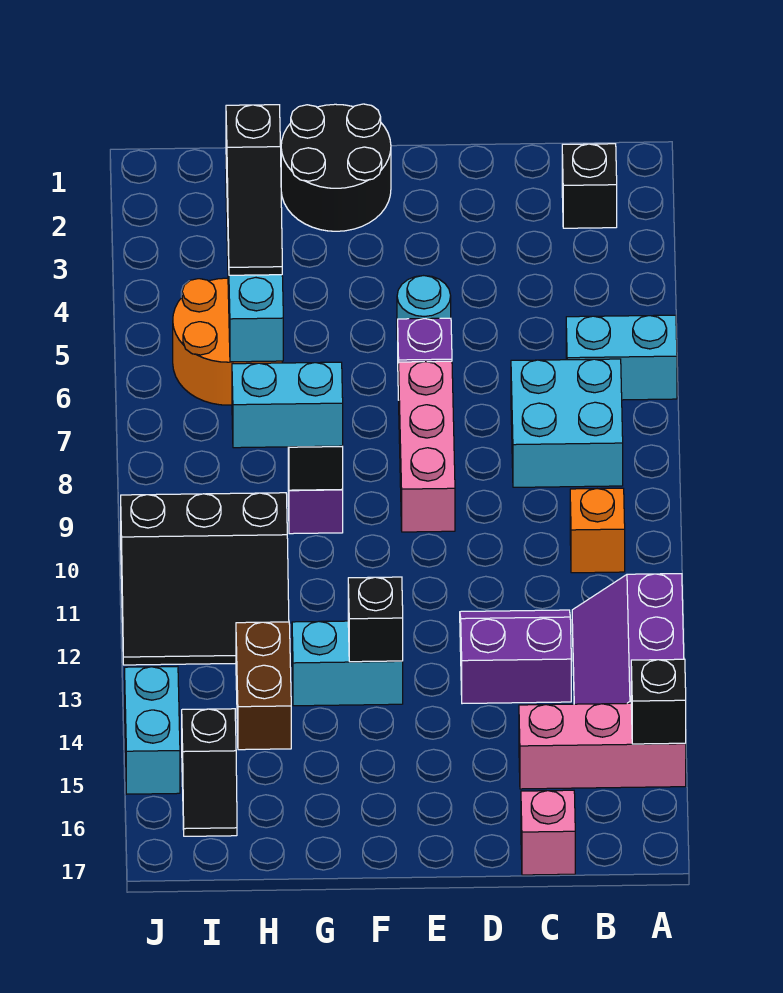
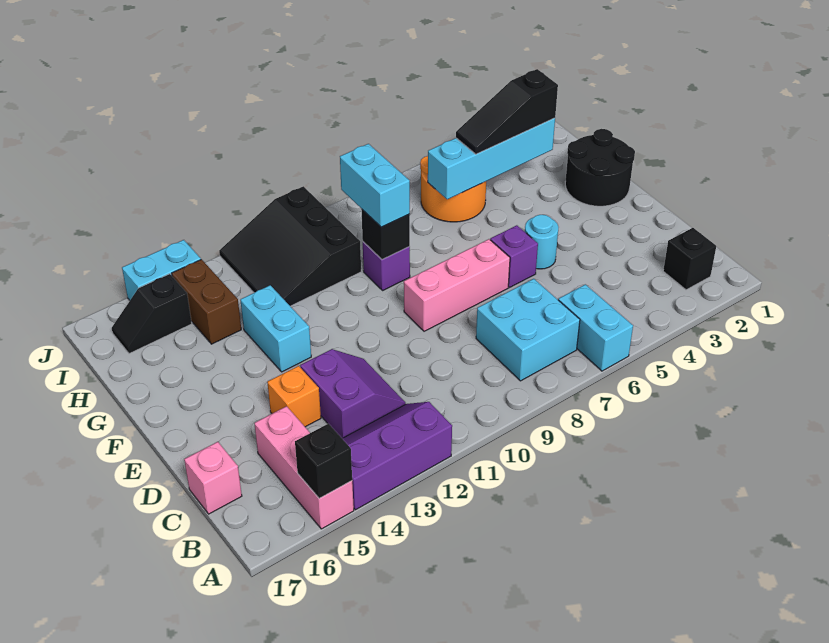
orange 1x1 brick [570,488,625,573] -> orange 1x1 brick moved to [267,366,321,427]
black 1x1 brick [348,577,403,662] -> none
brown 1x2 brick [236,622,291,750] -> brown 1x2 brick turned to [172,259,241,344]

